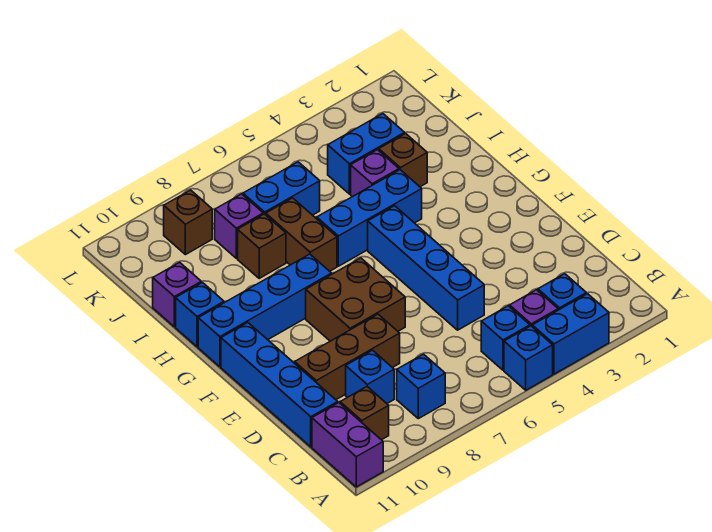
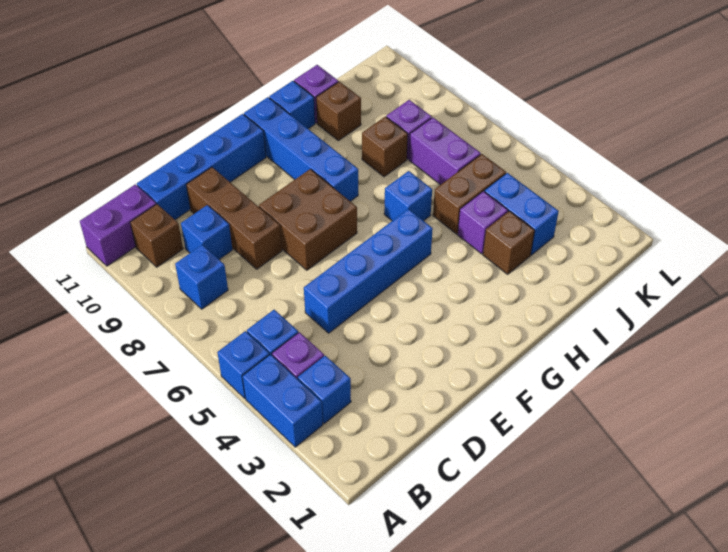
blue 1x3 brick [317,170,422,266] -> blue 1x1 brick [384,171,432,221]
brown 1x2 brick [266,198,337,271] -> brown 1x2 brick moved to [433,154,506,234]
blue 1x2 brick [243,162,320,215] -> purple 1x2 brick [409,118,481,185]
brown 1x1 brick [164,190,212,255] -> brown 1x1 brick moved to [316,82,361,141]

